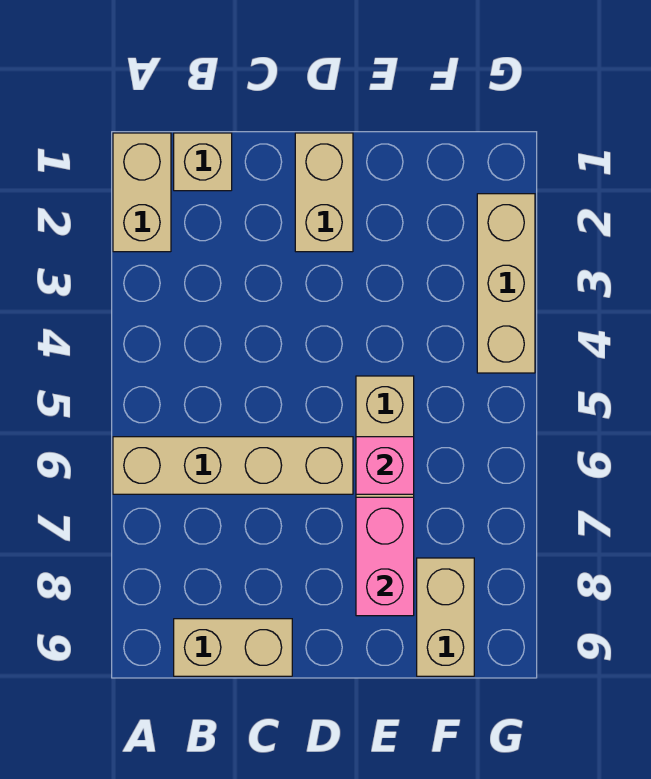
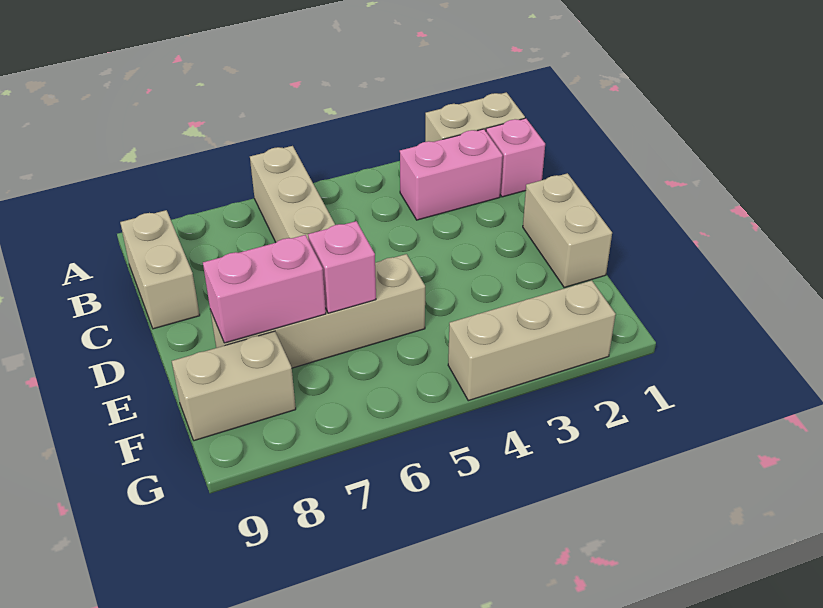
tan 1x1 brick [174,133,232,191] -> pink 1x1 brick [486,118,545,197]
none -> pink 1x2 brick [400,129,503,220]
tan 1x2 brick [295,133,353,252] -> tan 1x2 brick turned to [523,173,612,287]

